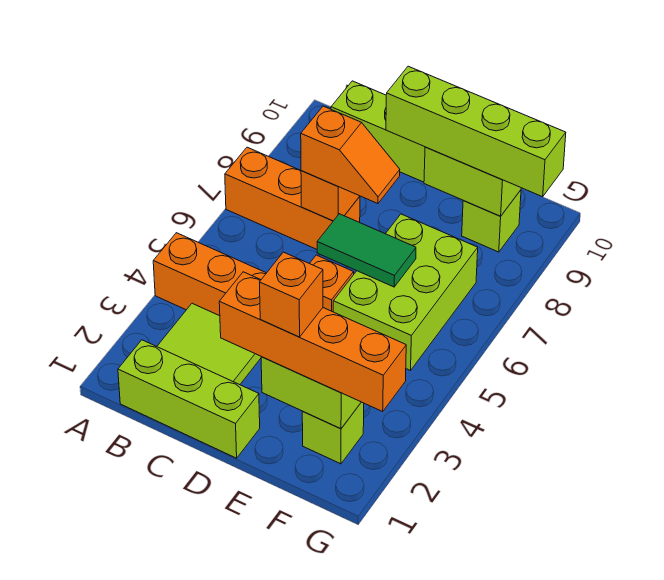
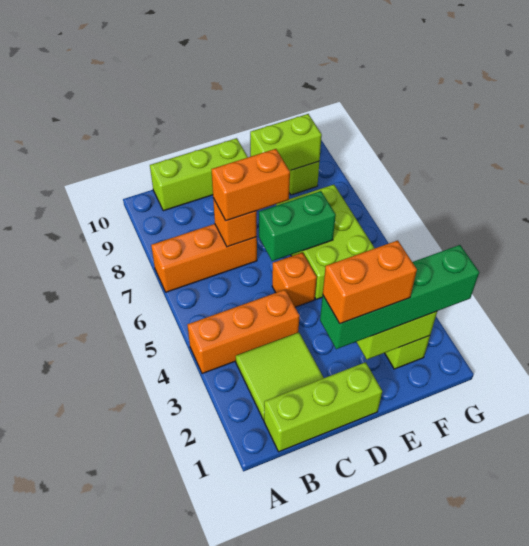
orange 1x2 slope [301,106,400,204] -> orange 1x2 brick [211,149,290,221]
orange 1x4 brick [219,272,406,411] -> green 1x4 brick [320,245,479,349]
green 1x2 tile [317,214,416,287] -> green 1x2 brick [259,191,336,261]
lime 1x4 brick [386,66,566,197] -> none
orange 1x1 brick [260,252,323,337] -> orange 1x2 brick [323,240,417,324]

